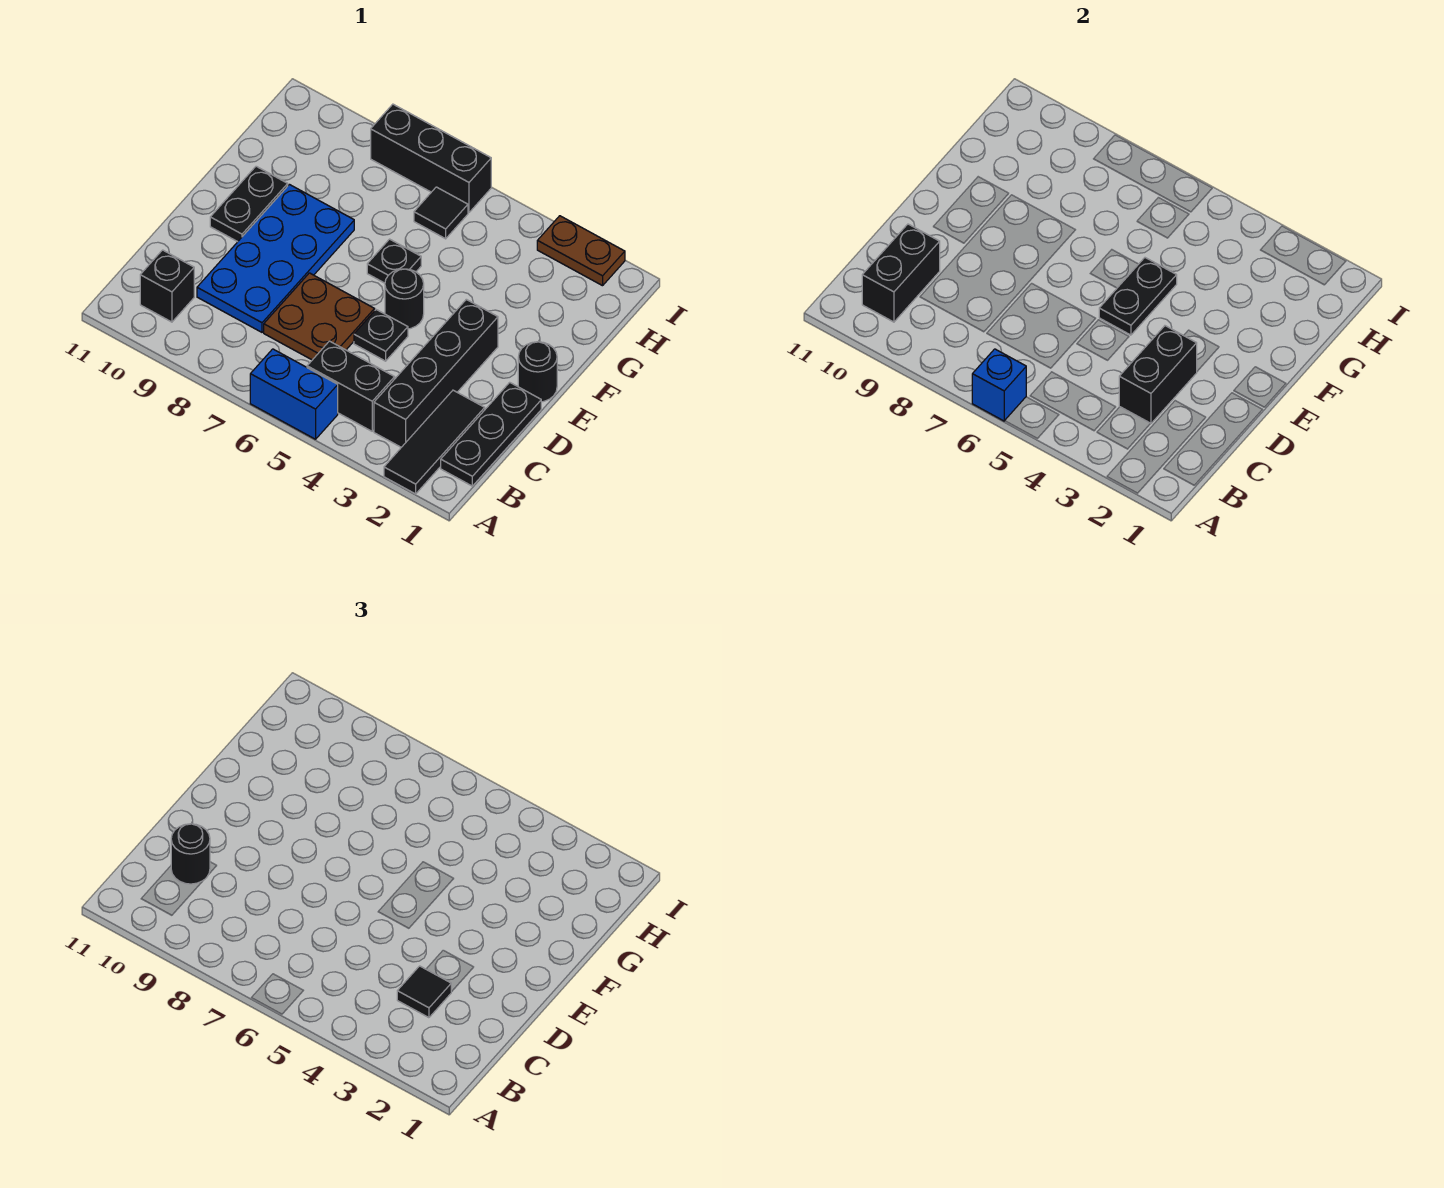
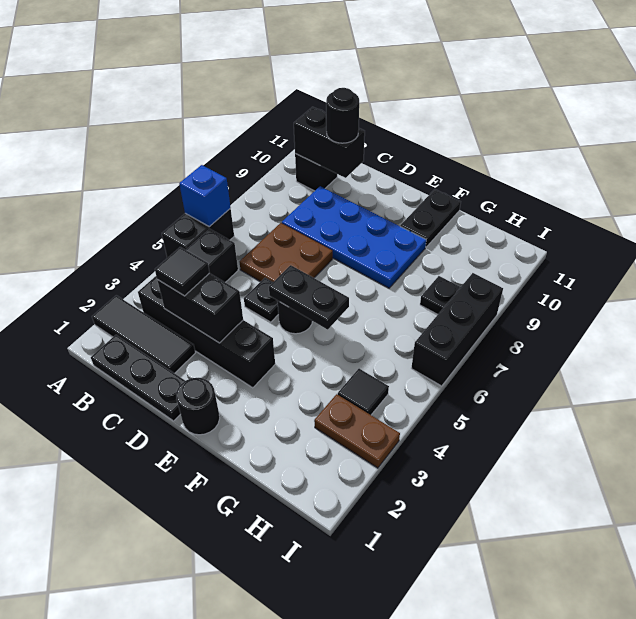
blue 1x2 brick [250,349,338,439] -> black 1x2 brick [162,209,234,258]
black 1x2 plate [210,166,288,242] -> black 1x2 plate turned to [400,189,461,247]
black 1x1 plate [367,239,421,283] -> black 1x1 plate moved to [420,276,460,315]
black 1x1 tile [414,187,468,239] -> black 1x1 tile moved to [338,369,389,415]
brown 1x2 plate [537,216,625,286] -> brown 1x2 plate turned to [314,394,400,468]

